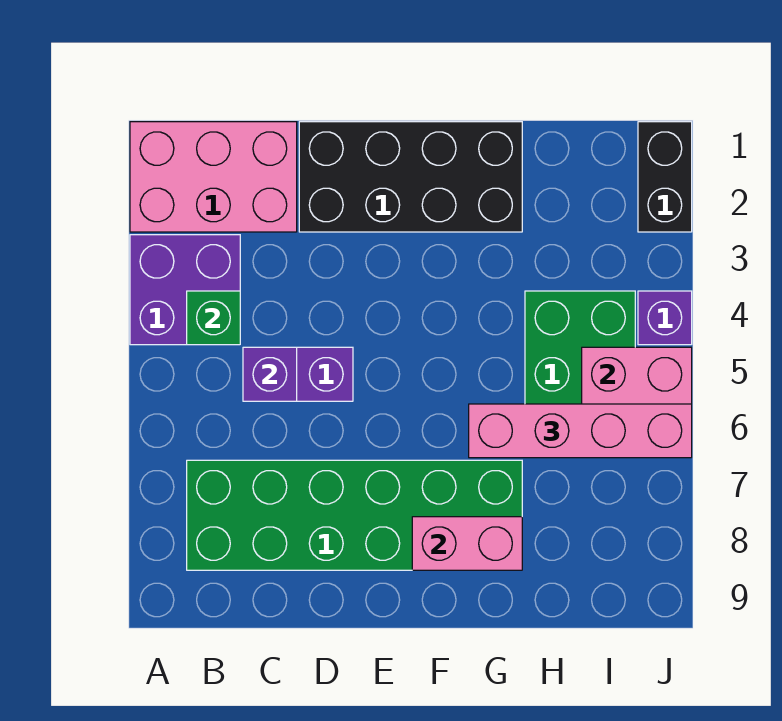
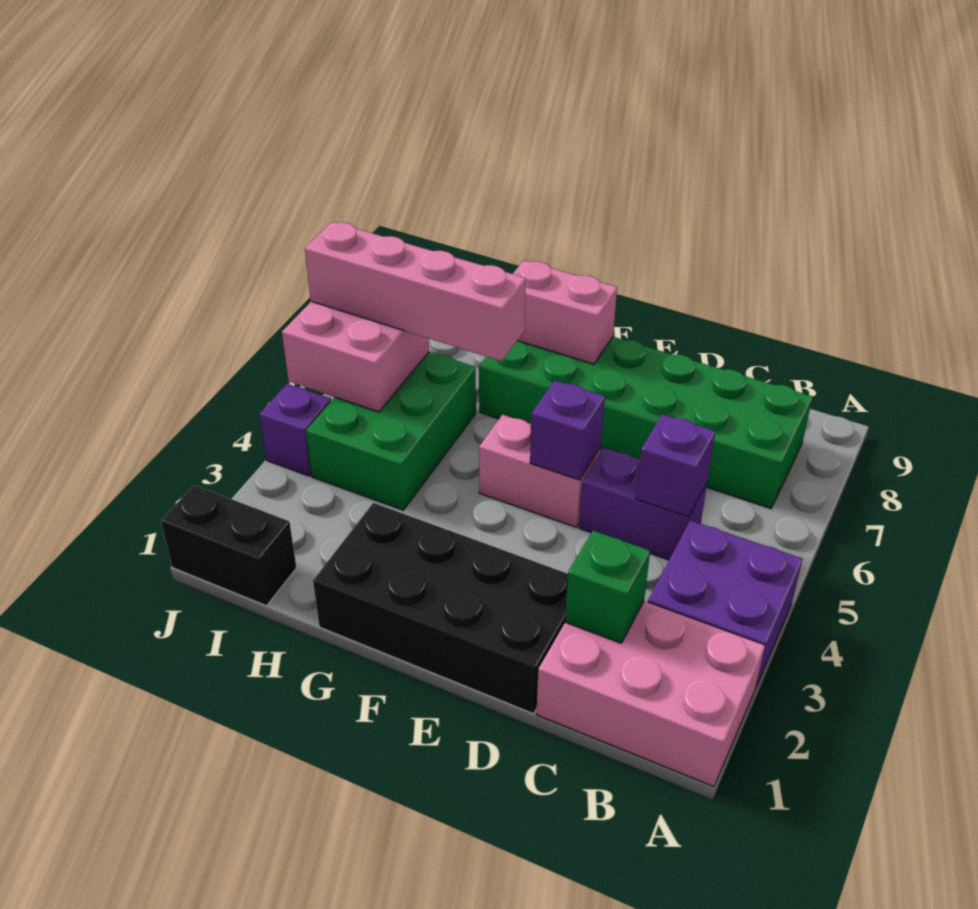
green 1x1 brick [187,291,240,345] -> green 1x1 brick moved to [565,531,650,643]
none -> pink 1x2 brick [479,415,601,527]
none -> purple 1x1 brick [530,380,605,480]
black 1x2 brick [638,122,692,232] -> black 1x2 brick turned to [161,485,296,606]

